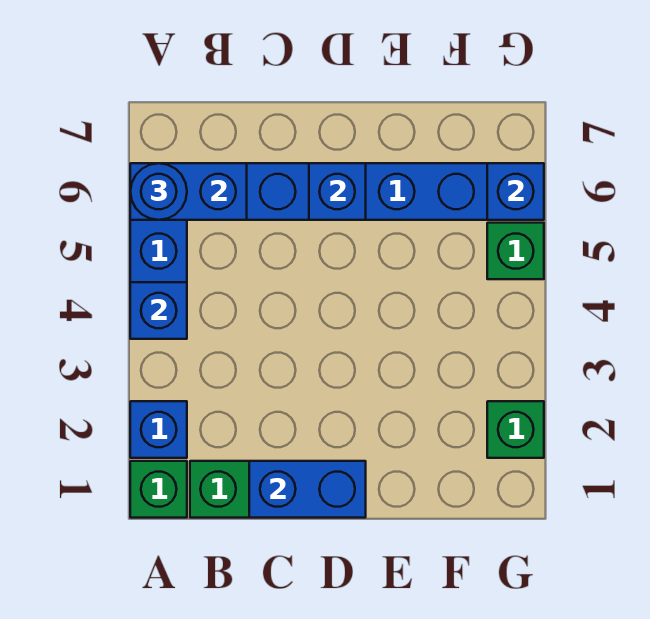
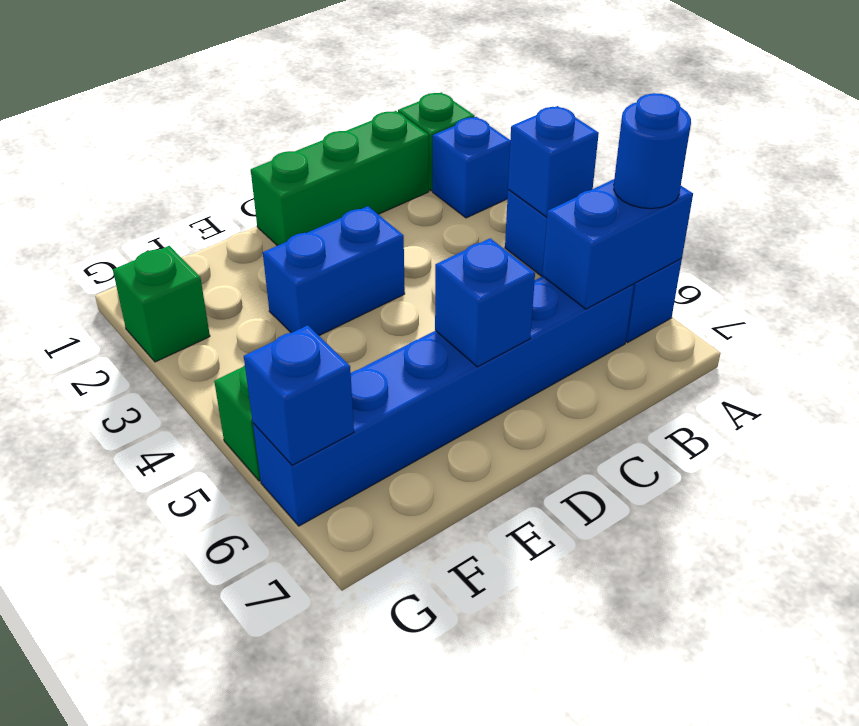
blue 1x2 brick [249,461,366,518] -> blue 1x2 brick moved to [263,206,405,336]

